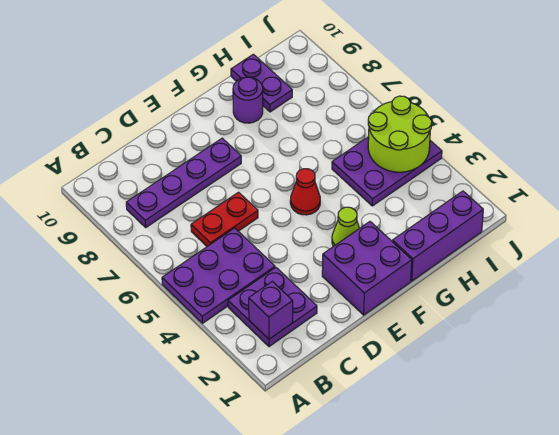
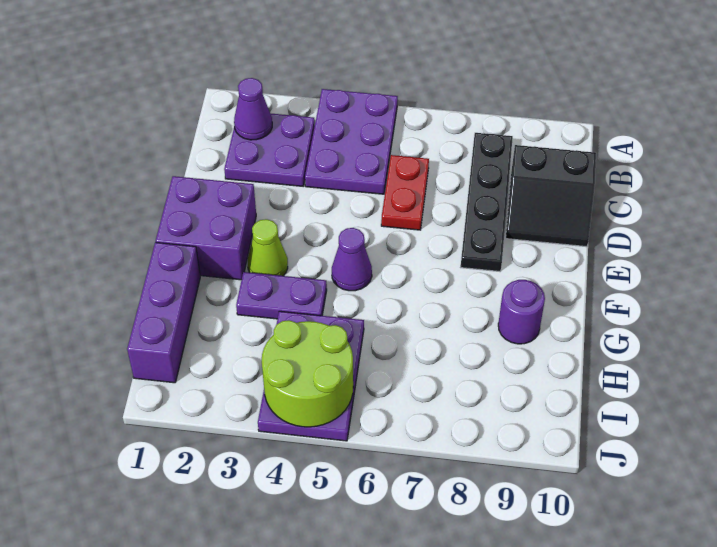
purple 1x1 brick [249,281,293,339] -> purple 1x1 cone [234,78,272,140]
purple 1x4 plate [126,138,241,227] -> black 1x4 plate [461,133,513,271]
none -> black 2x2 slope [506,145,596,247]
red 1x1 cone [290,169,320,215] -> purple 1x1 cone [332,228,372,291]
purple 1x2 plate [231,54,292,112] -> purple 1x2 plate moved to [236,272,327,319]

